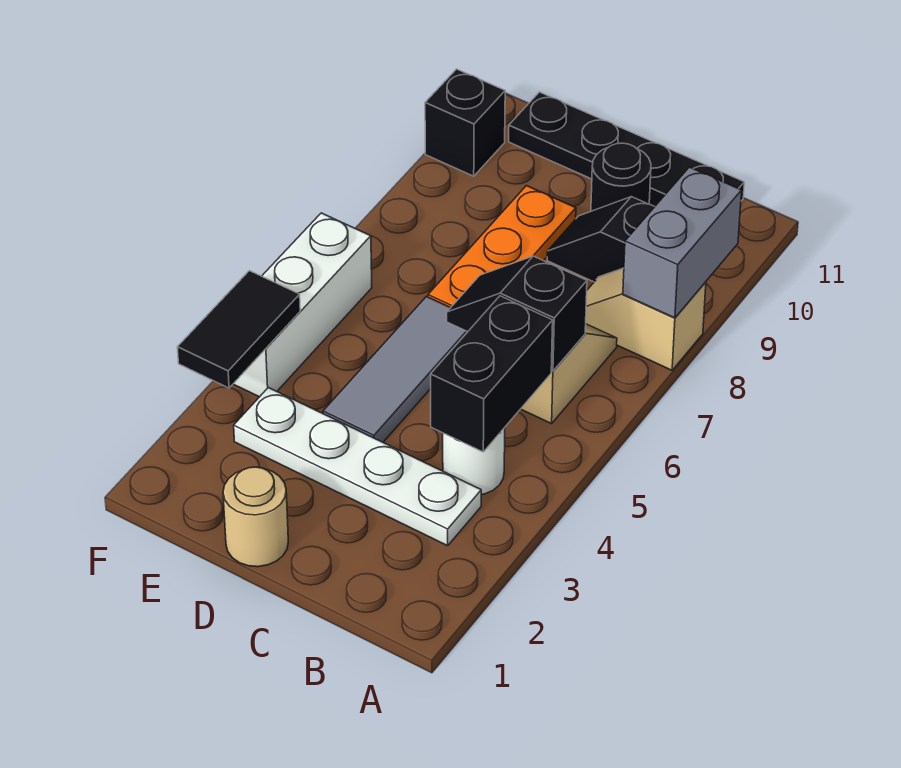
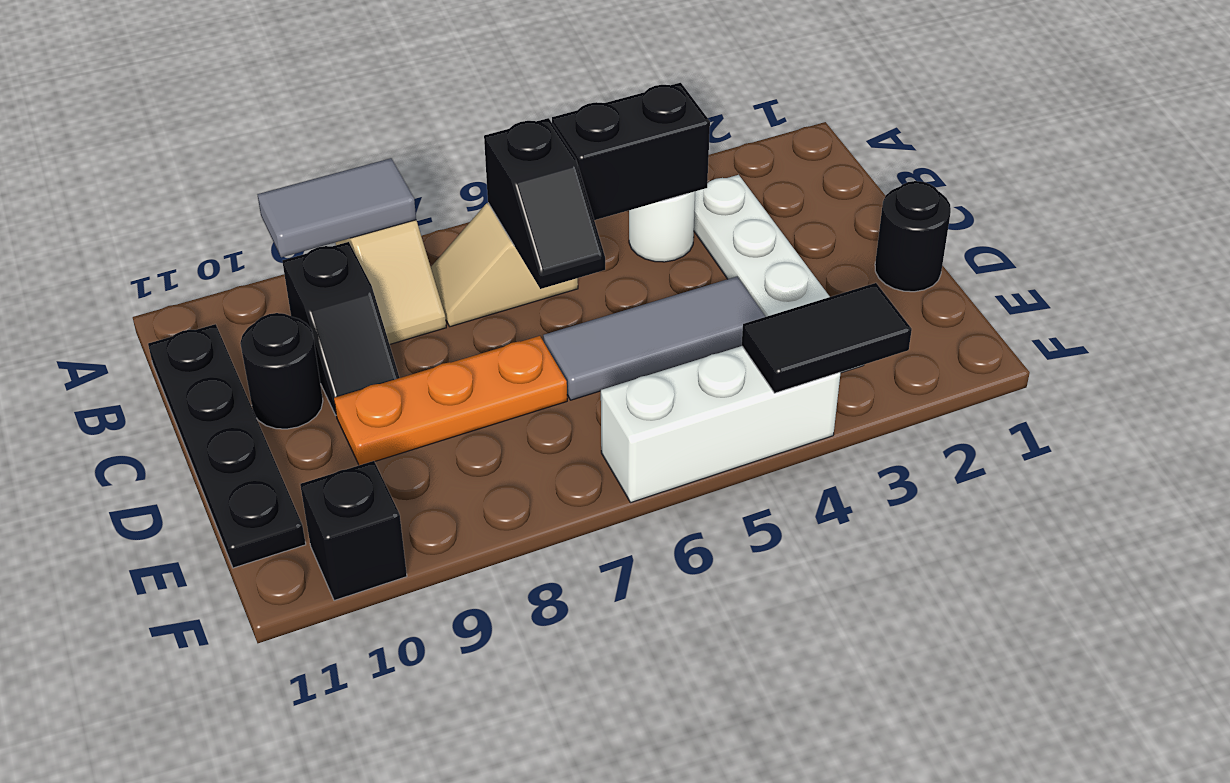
grey 1x2 brick [623,167,742,318] -> grey 1x2 tile [257,158,416,257]
tan 1x1 round brick [223,467,288,567] -> black 1x1 round brick [875,181,951,292]

